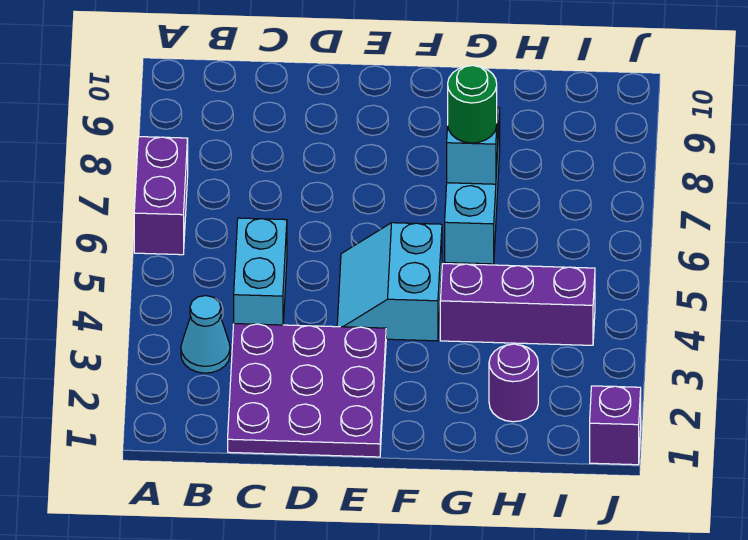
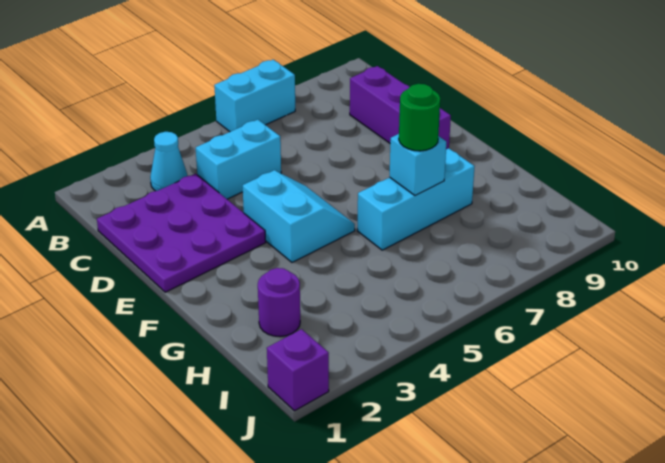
purple 1x2 brick [134,137,188,255] -> cyan 1x2 brick [214,60,295,132]
cyan 2x2 slope [337,223,442,341] -> cyan 2x2 slope turned to [243,170,355,262]
purple 1x3 brick [440,264,595,345] -> purple 1x3 brick moved to [350,66,451,149]

